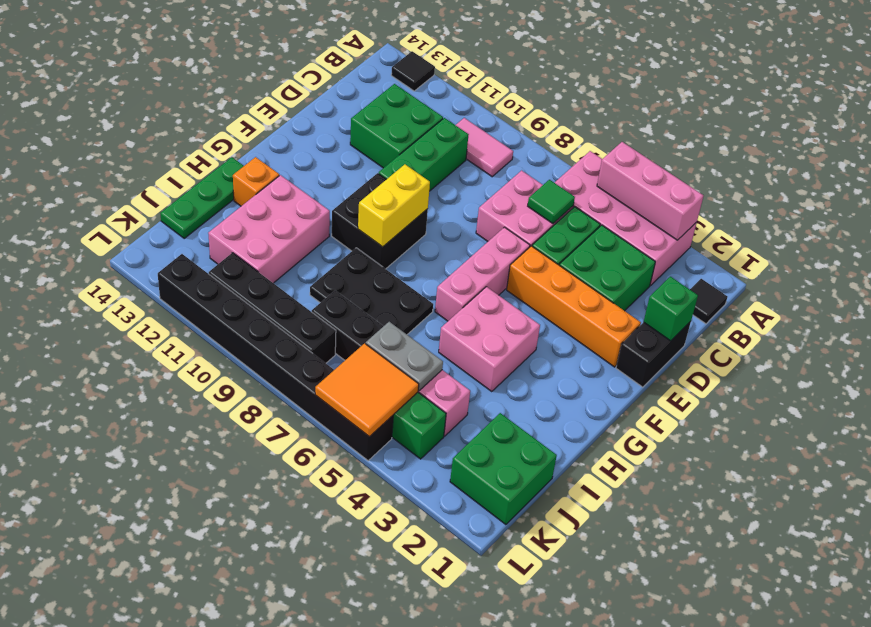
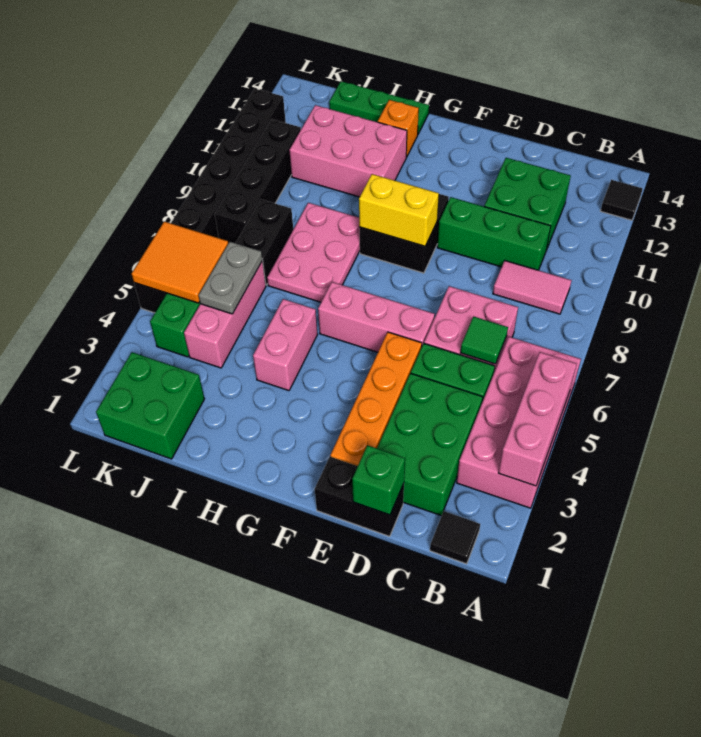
pink 1x2 tile [456,118,513,177] -> pink 1x2 tile turned to [493,261,572,314]
green 2x2 brick [559,225,655,311] -> green 2x3 brick [377,373,482,516]
pink 2x2 brick [439,287,540,392] -> pink 1x2 brick [253,299,318,391]
black 2x3 plate [310,248,433,334] -> pink 2x3 plate [267,203,360,302]

